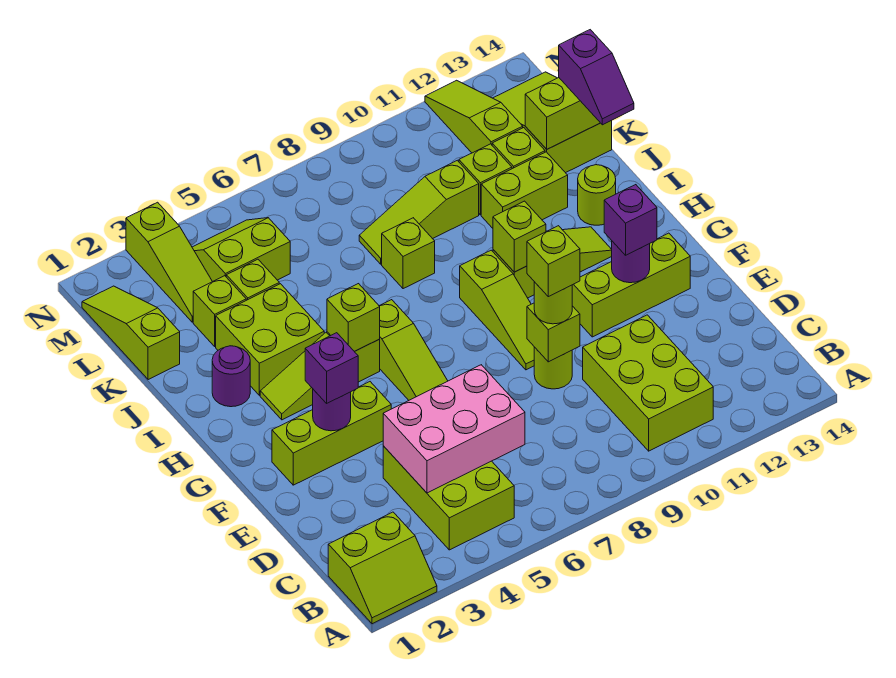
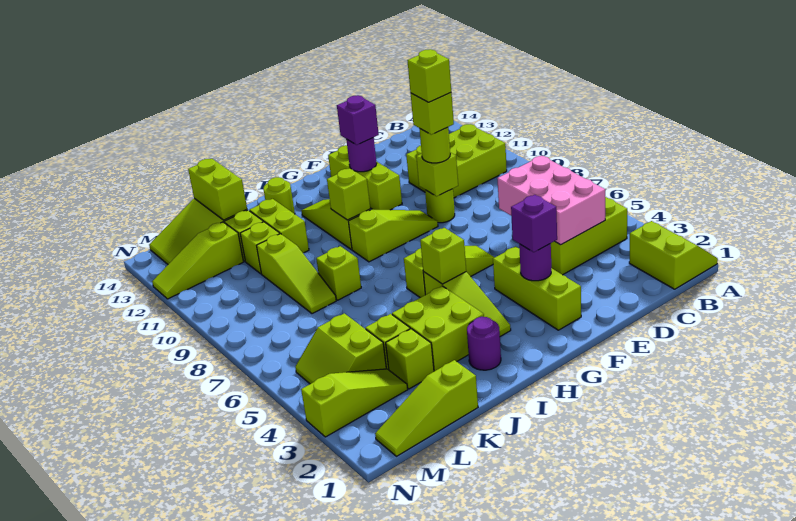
none -> lime 1x1 brick [407,49,451,102]
purple 1x2 slope [559,30,634,125] -> none

